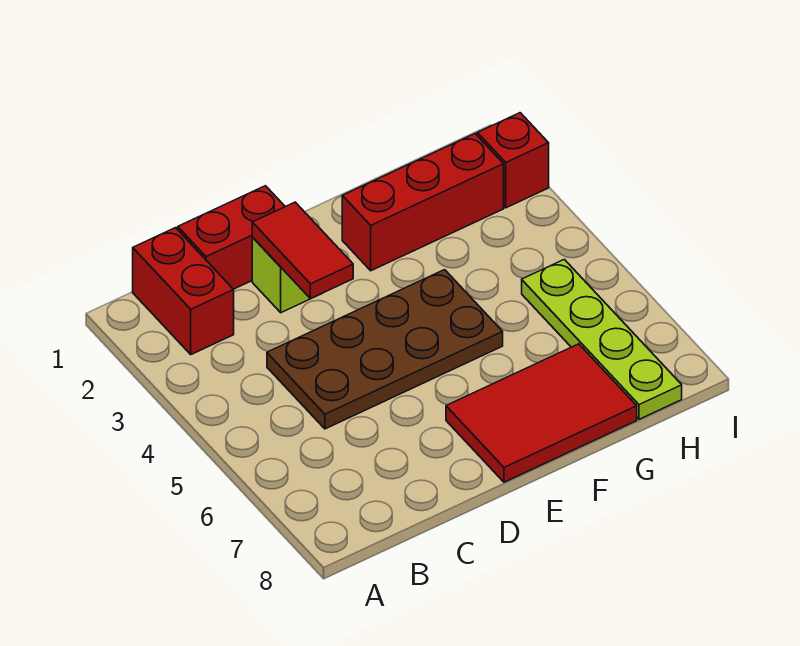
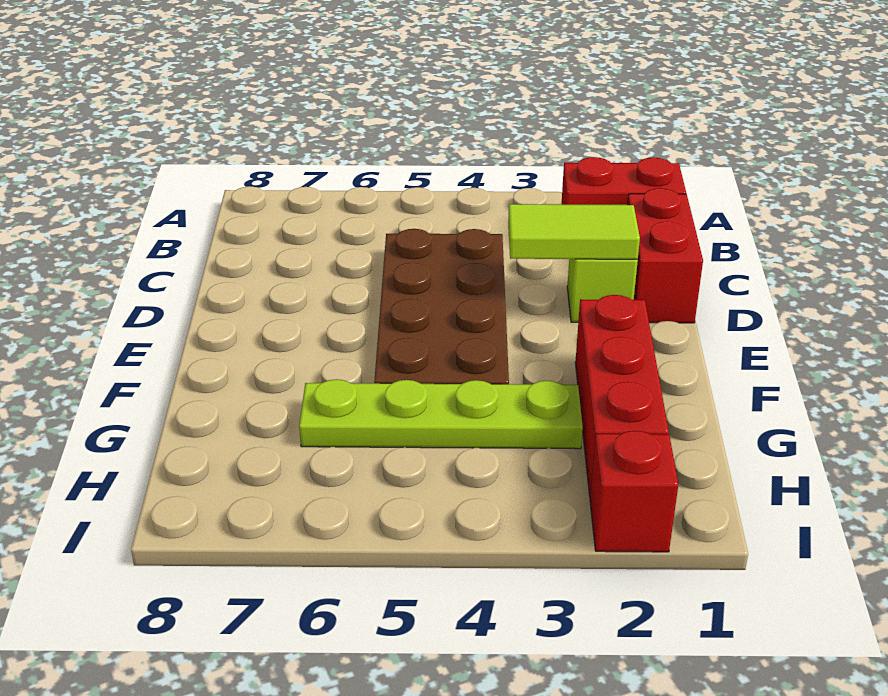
red 1x2 tile [252,202,353,299] -> lime 1x2 tile [508,204,640,259]
red 2x3 tile [446,344,637,482] -> none
lime 1x4 plate [522,259,682,419] -> lime 1x4 plate moved to [299,379,583,449]

